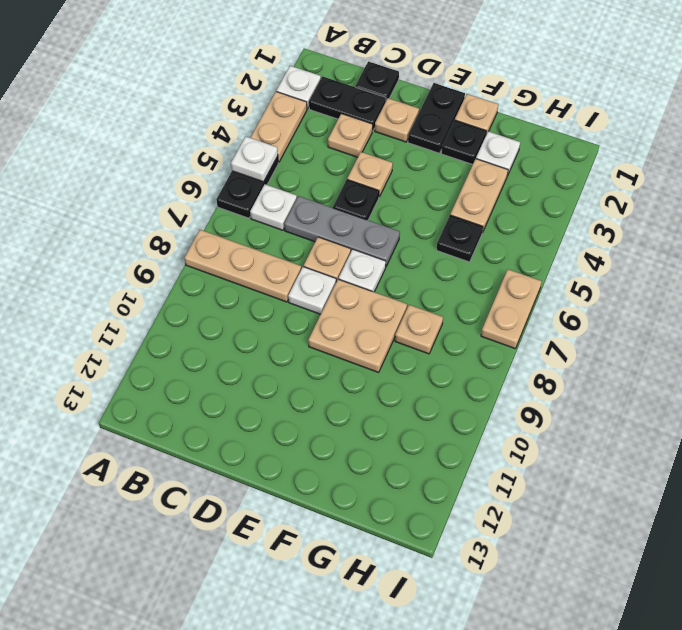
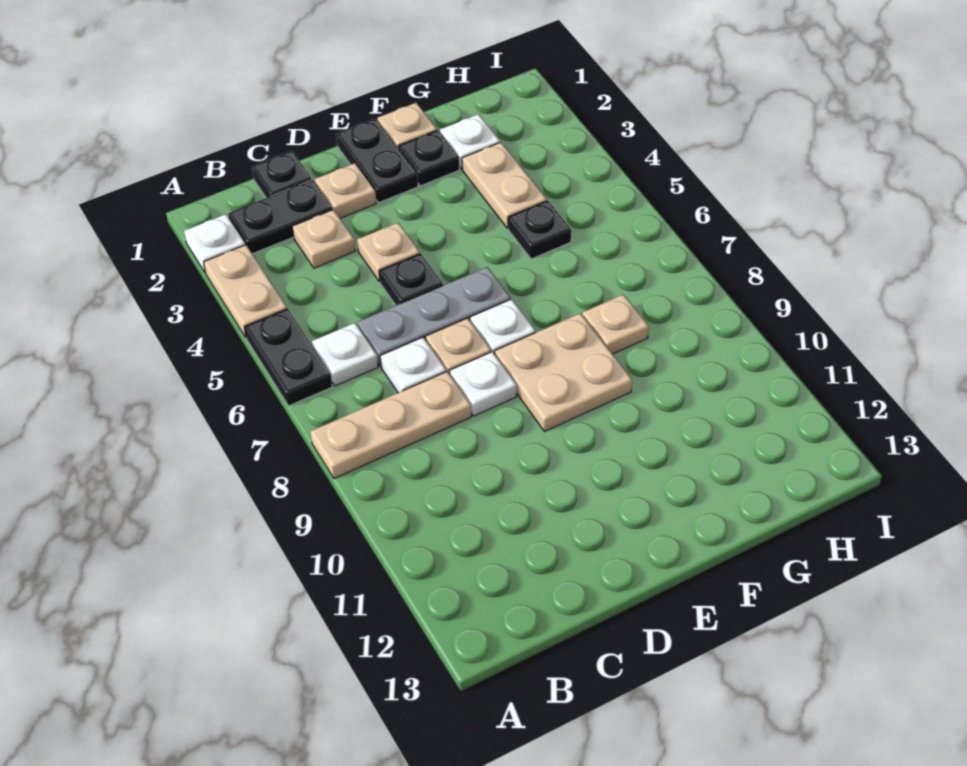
white 1x1 plate [231,137,278,182] -> white 1x1 plate moved to [380,337,446,393]
tan 1x2 plate [481,269,542,349] -> none

